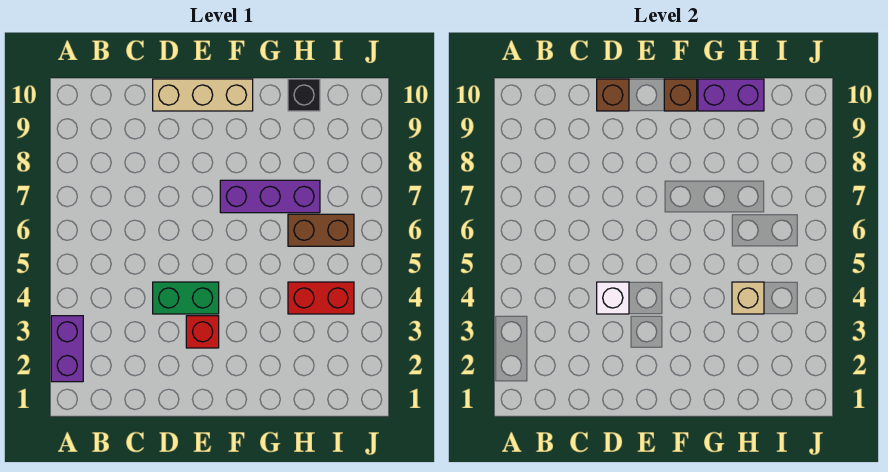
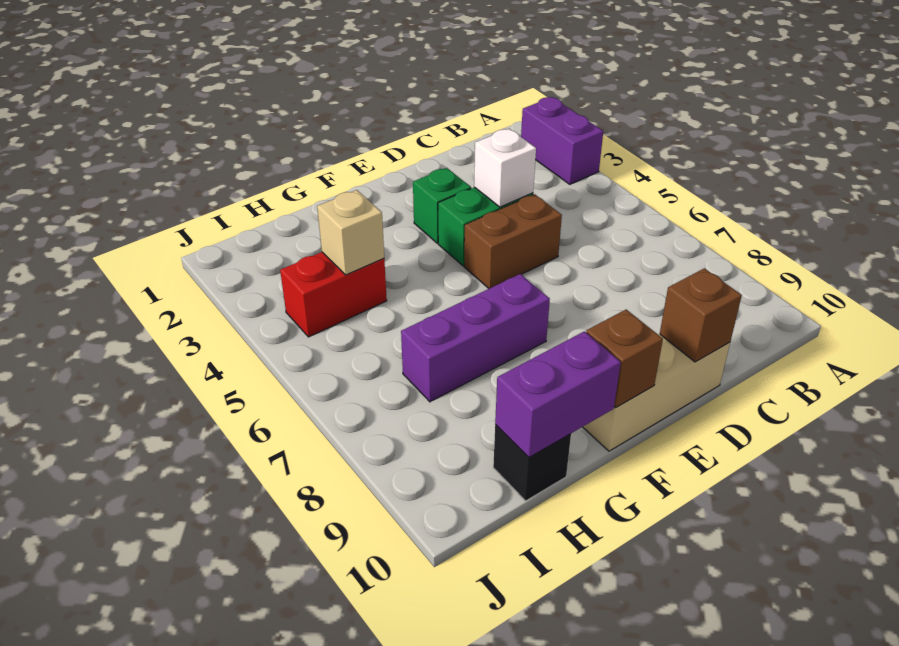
red 1x1 brick [186,316,219,348] -> green 1x1 brick [413,168,471,243]
brown 1x2 brick [288,214,354,246] -> brown 1x2 brick moved to [464,194,562,289]

